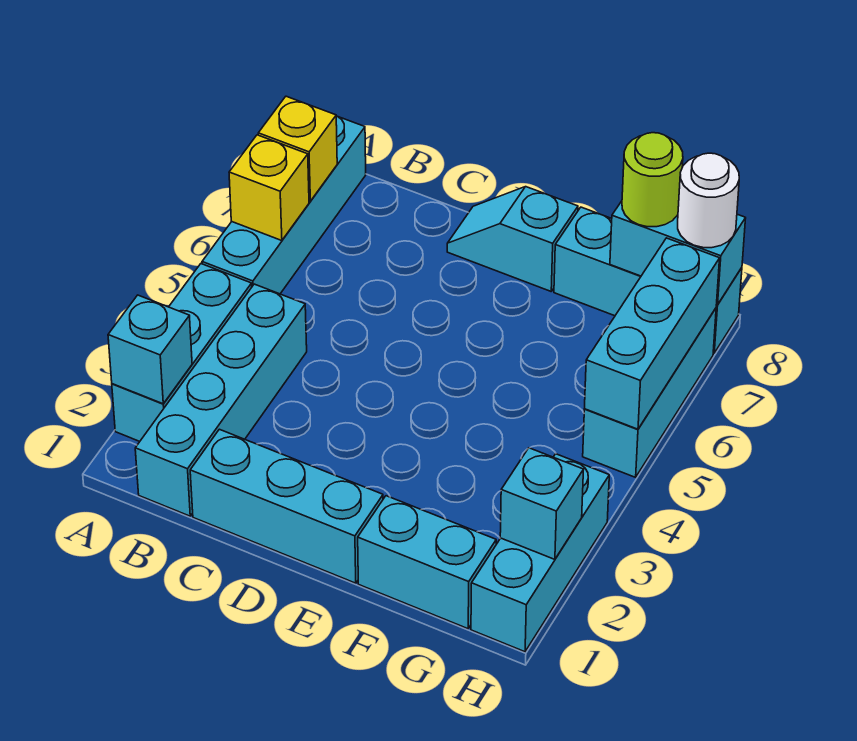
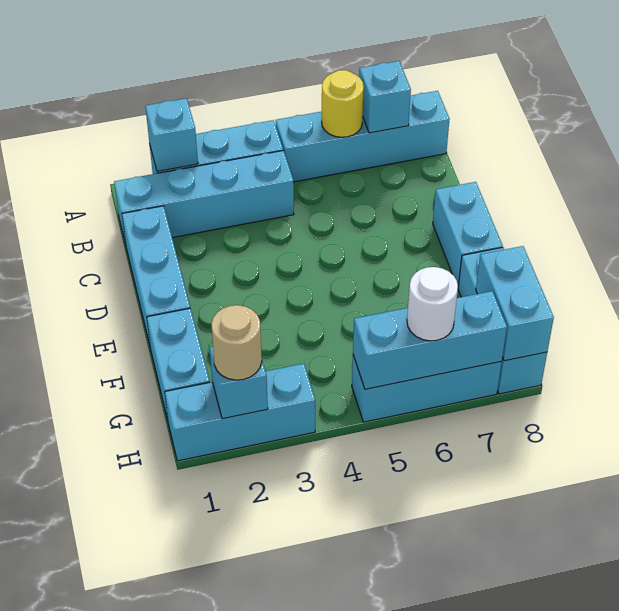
yellow 1x1 brick [229,135,309,241] -> yellow 1x1 round brick [322,70,364,137]
yellow 1x1 brick [258,96,337,201] -> cyan 1x1 brick [359,61,411,133]
cyan 1x2 slope [447,187,578,291] -> cyan 1x2 brick [433,182,503,286]
lime 1x1 round brick [622,133,683,227] -> none
none -> tan 1x1 round brick [211,305,262,380]
white 1x1 round brick [678,153,739,248] -> white 1x1 round brick moved to [407,267,458,341]

